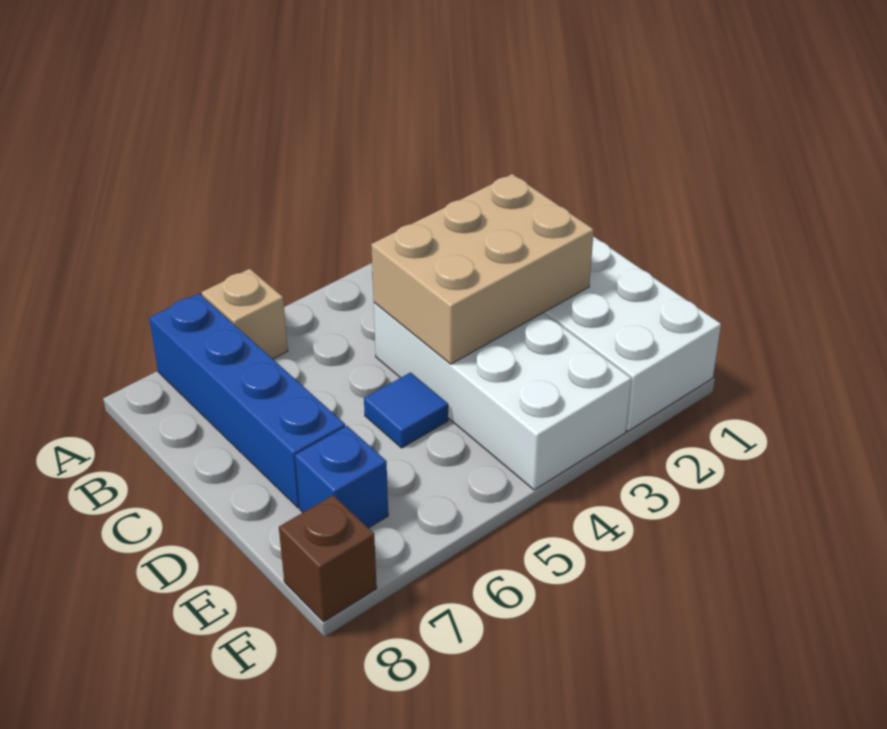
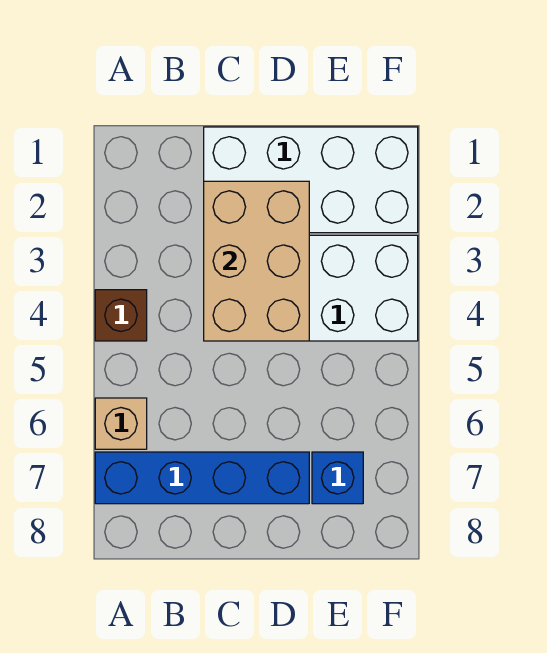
blue 1x1 tile [364,372,448,448] -> none
brown 1x1 brick [279,495,377,622] -> brown 1x1 brick moved to [95,290,147,341]

